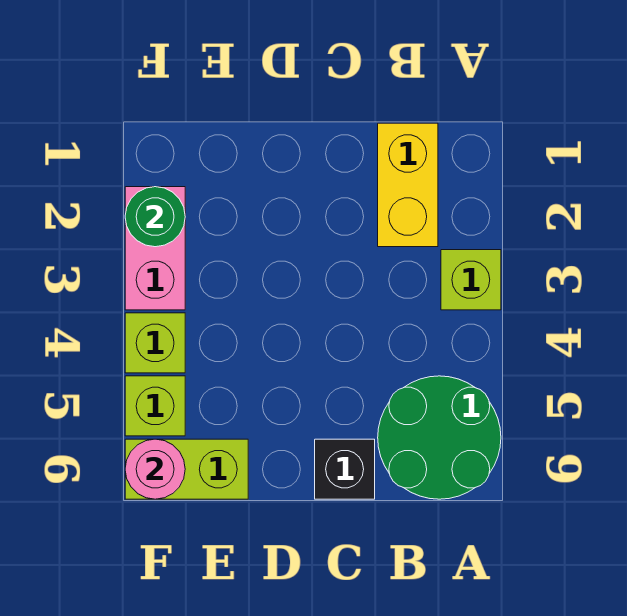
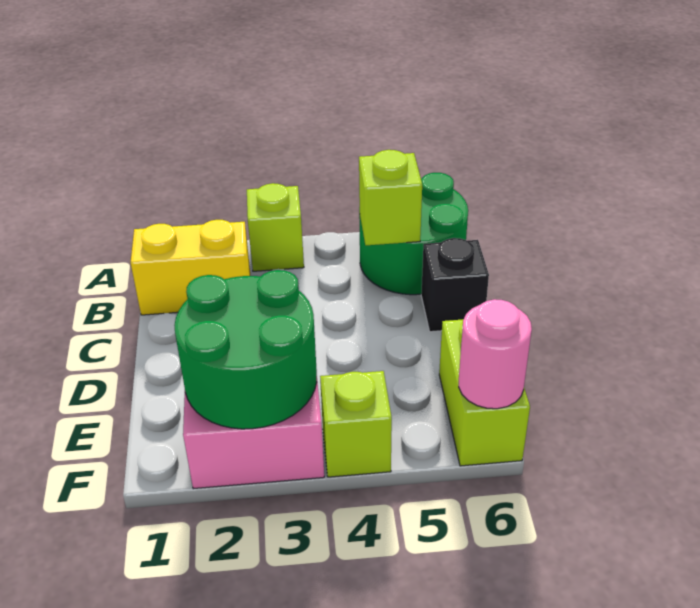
green 1x1 round brick [125,187,185,247] -> green 2x2 round brick [174,270,317,429]
lime 1x1 brick [125,376,185,436] -> lime 1x1 brick moved to [359,150,422,245]

